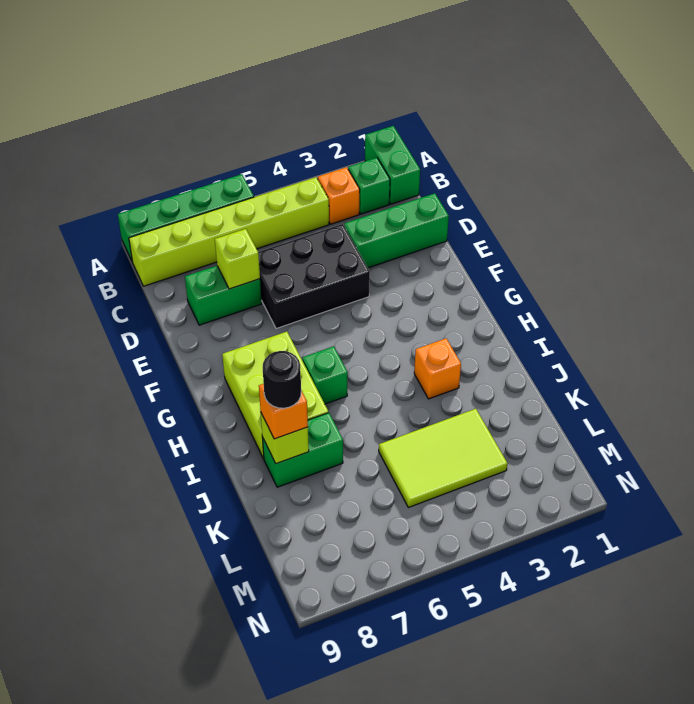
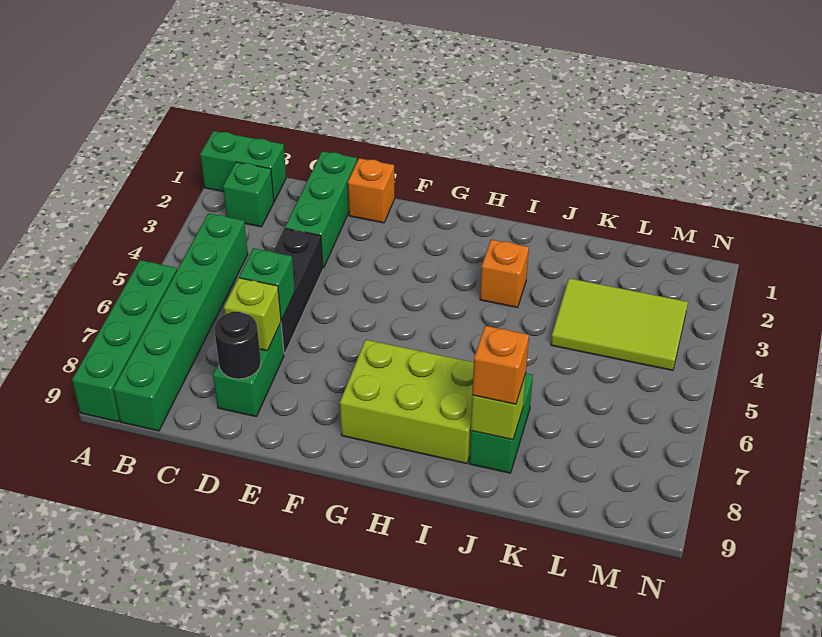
orange 1x1 brick [317,167,360,224] -> orange 1x1 brick moved to [348,158,395,223]
lime 1x6 brick [129,177,329,286] -> green 1x6 brick [113,213,248,431]
black 2x3 brick [258,224,370,329] -> black 1x3 brick [273,228,323,354]
green 1x1 brick [302,346,348,404] -> green 1x1 brick moved to [239,248,295,320]
black 1x1 round brick [263,351,301,408] -> black 1x1 round brick moved to [214,312,261,379]
lime 2x3 tile [379,409,507,508] -> lime 2x3 tile turned to [551,278,688,371]

